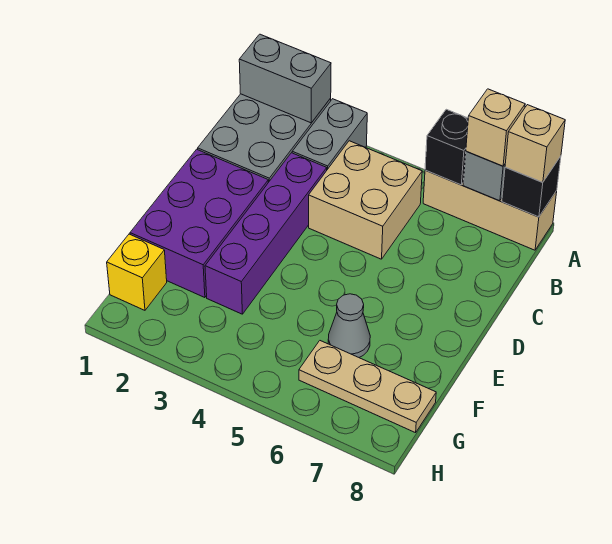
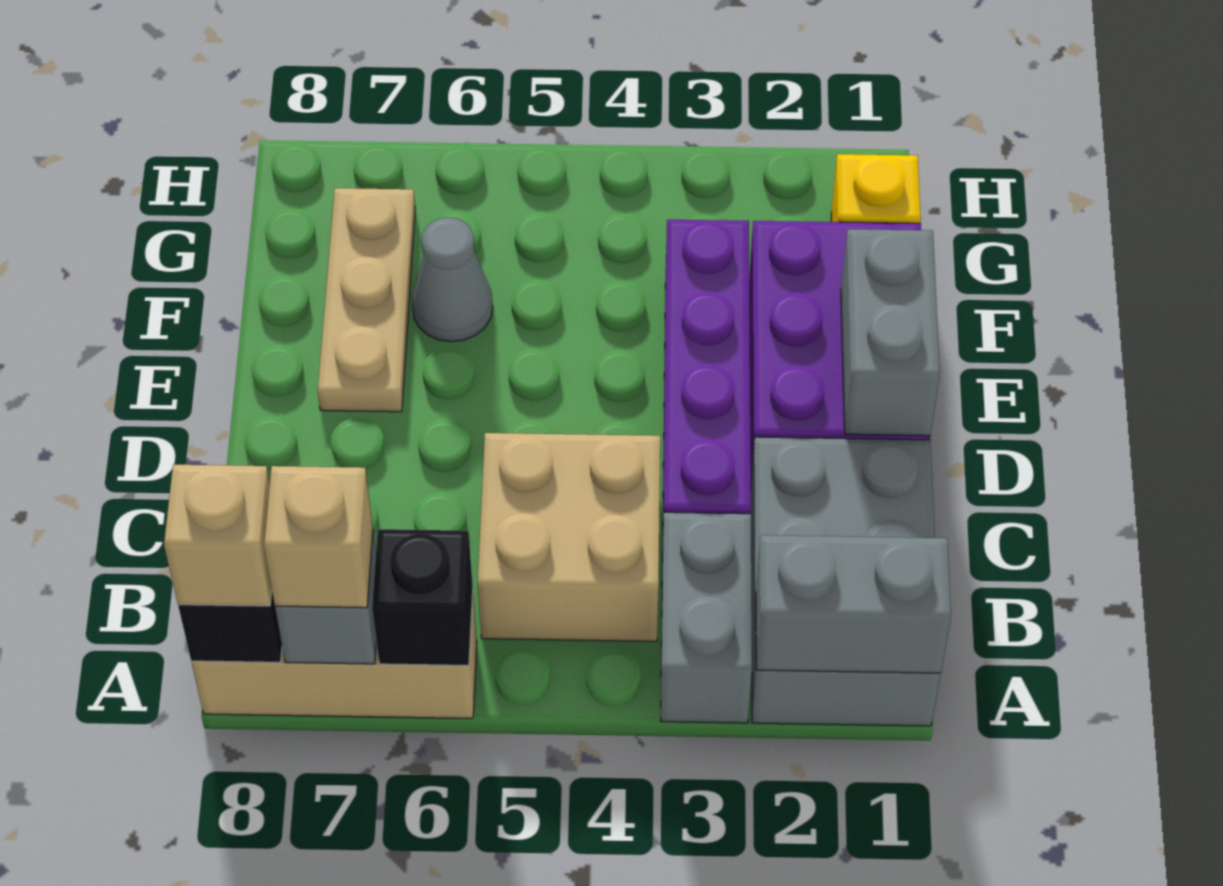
none -> grey 1x2 brick [841,229,940,436]
tan 1x3 plate [299,341,436,433] -> tan 1x3 plate turned to [318,188,415,412]

